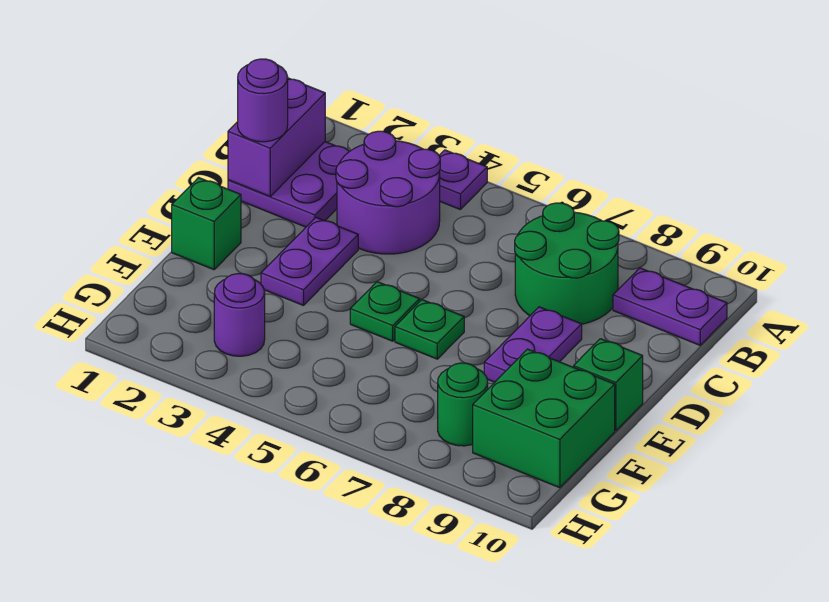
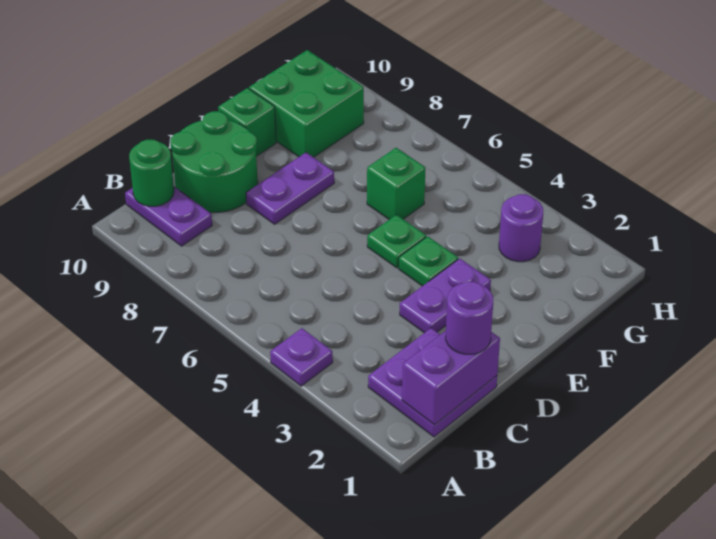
purple 2x2 round brick [336,131,440,254] -> none
green 2x2 round brick [515,203,619,324] -> green 2x2 round brick moved to [170,111,258,212]
green 1x1 brick [172,178,241,270] -> green 1x1 brick moved to [367,148,425,219]
green 1x1 plate [395,300,464,359] -> green 1x1 plate moved to [399,236,458,286]
green 1x1 round brick [438,363,488,446] -> green 1x1 round brick moved to [129,140,174,206]

